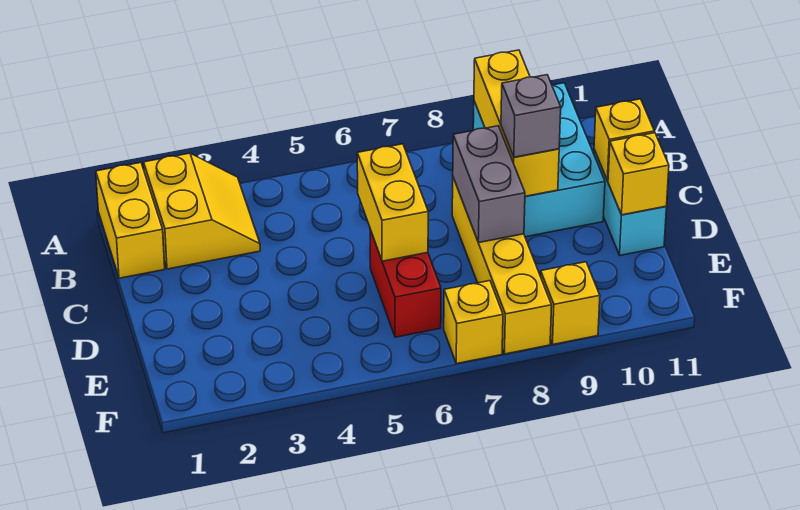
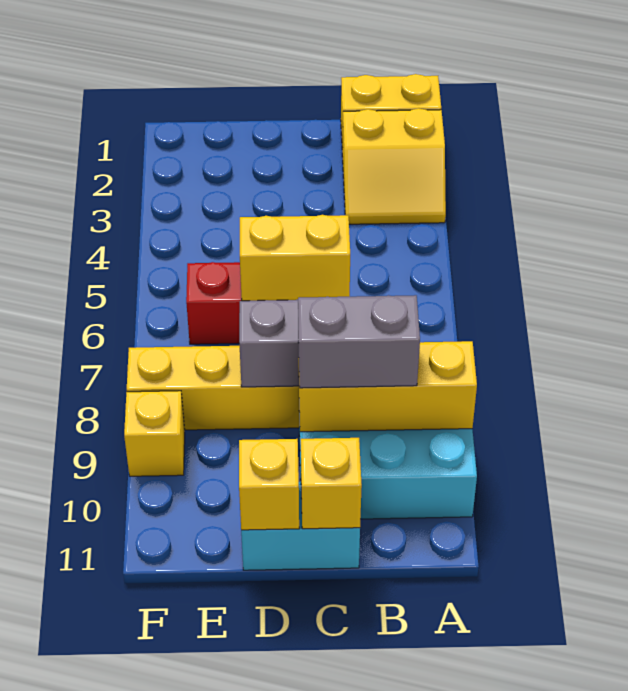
grey 1x1 brick [501,75,561,157] -> grey 1x2 brick [298,295,420,388]
yellow 1x1 brick [444,281,503,364] -> none

